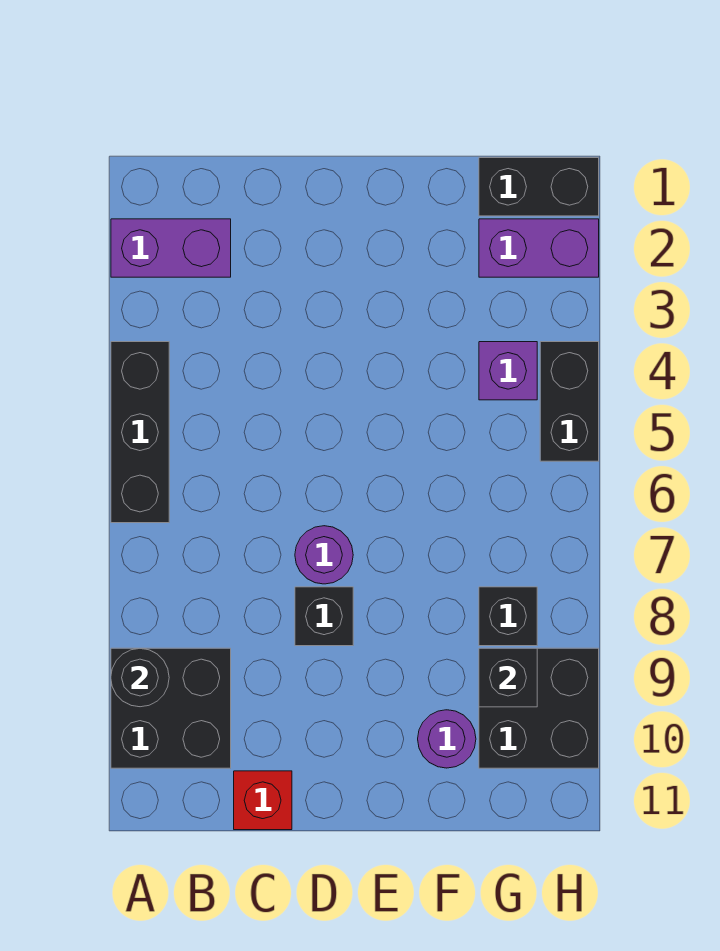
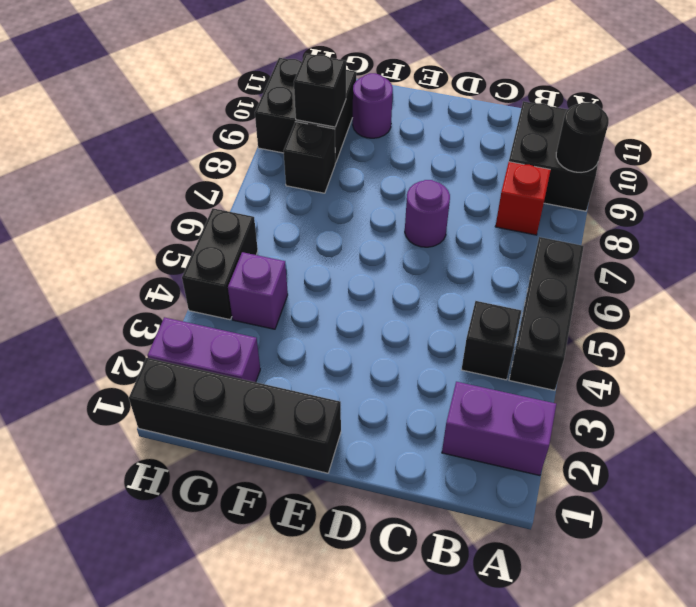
red 1x1 brick [234,771,292,830] -> red 1x1 brick moved to [495,162,551,235]
black 1x1 brick [295,587,353,646] -> black 1x1 brick moved to [462,301,521,380]
black 1x2 brick [479,158,599,216] -> black 1x4 brick [129,358,341,473]

